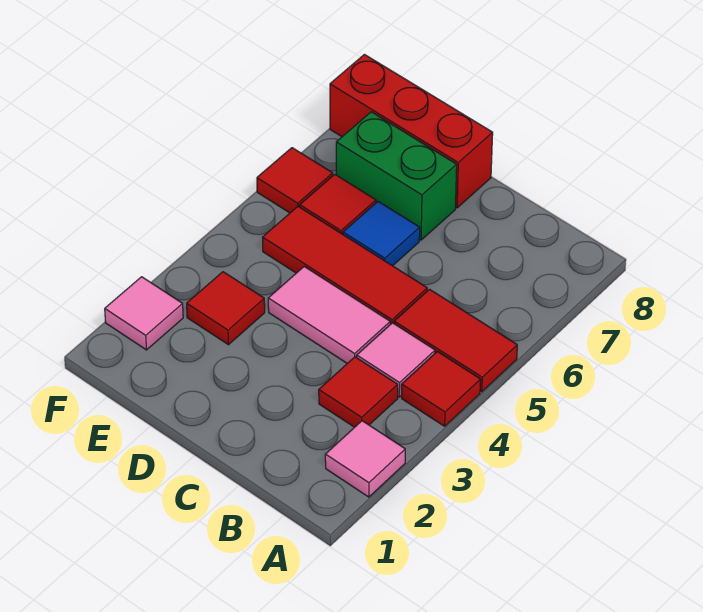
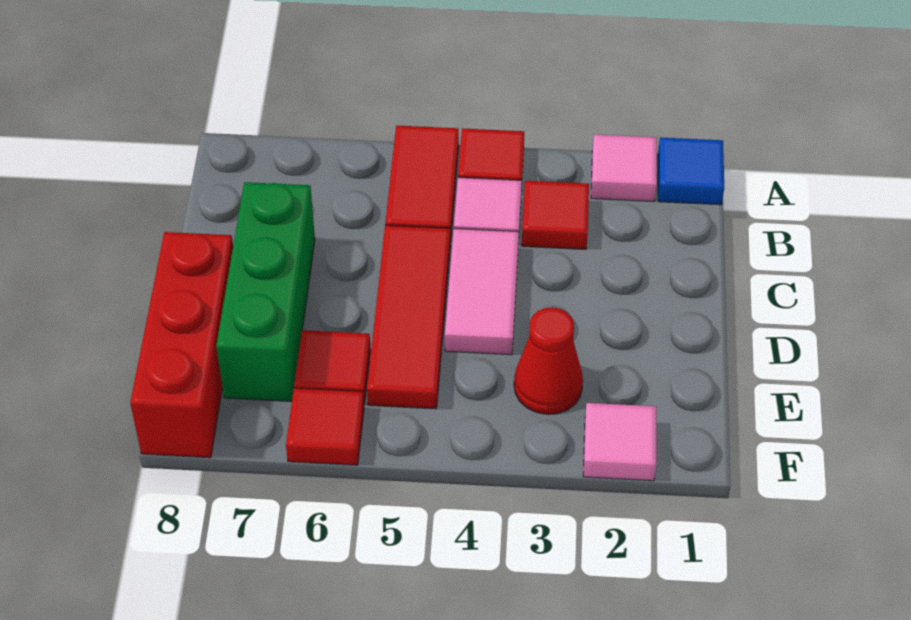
blue 1x1 tile [343,202,420,266] -> blue 1x1 tile moved to [658,137,724,205]
green 1x2 brick [336,112,457,240] -> green 1x3 brick [216,182,315,401]
red 1x1 tile [187,272,265,345] -> red 1x1 cone [514,307,583,414]

